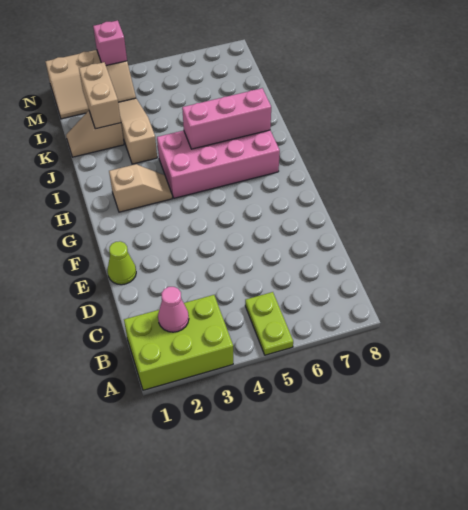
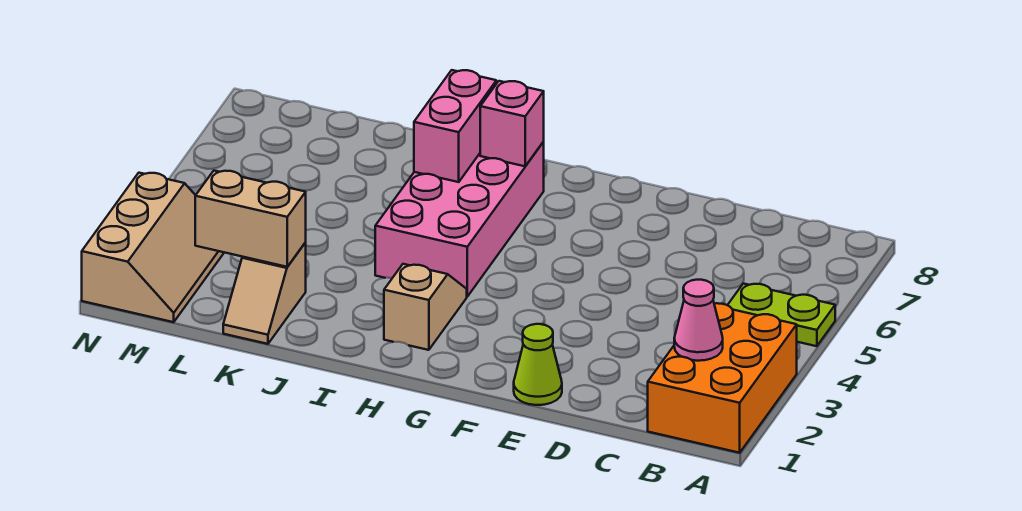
lime 2x3 brick [124,295,233,390] -> orange 2x3 brick [648,303,797,453]
pink 1x3 brick [182,88,271,149] -> pink 1x2 brick [414,70,496,182]
tan 1x3 slope [118,98,157,164] -> none
pink 1x1 brick [93,20,127,65] -> pink 1x1 brick moved to [480,81,544,166]

